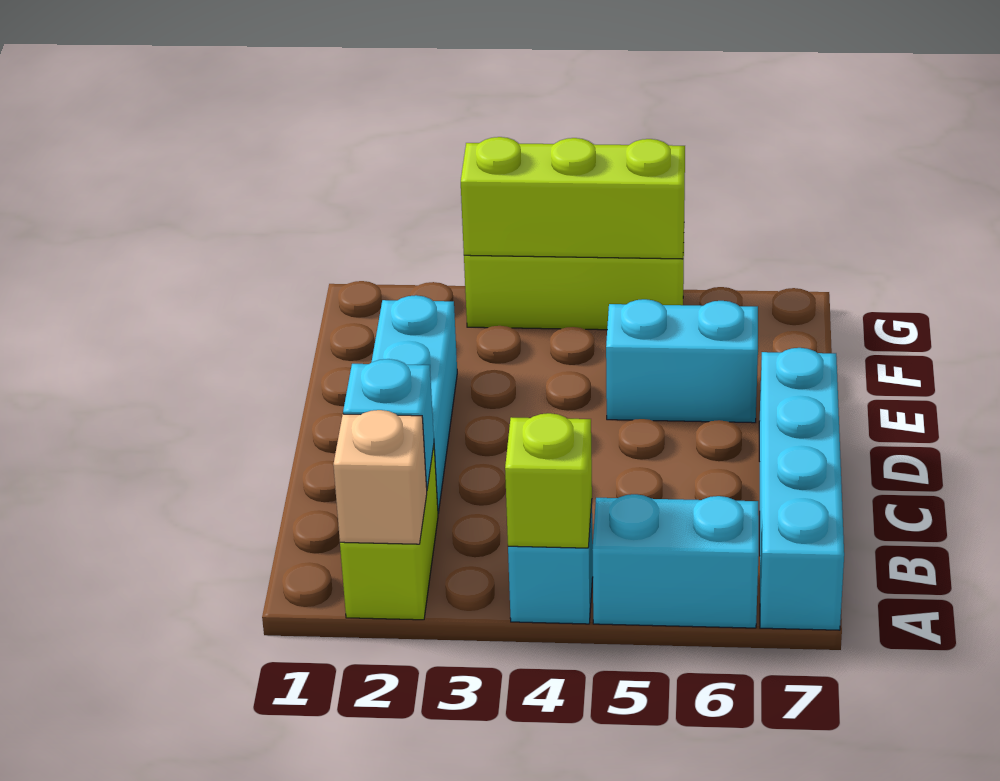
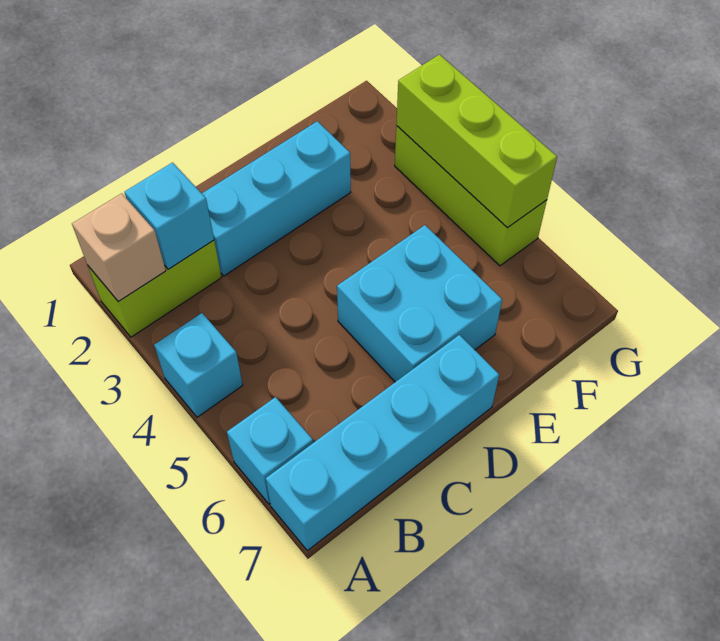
lime 1x1 brick [505,413,592,548] -> none
cyan 1x2 brick [592,494,759,628] -> cyan 1x1 brick [227,397,313,504]
cyan 1x2 brick [606,299,758,423] -> cyan 2x2 brick [337,225,502,382]

